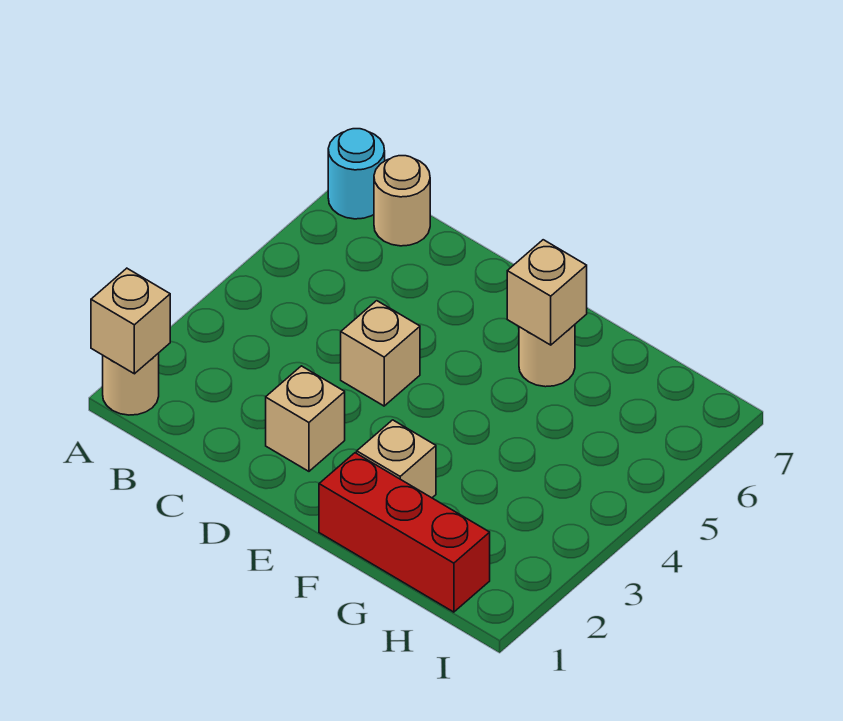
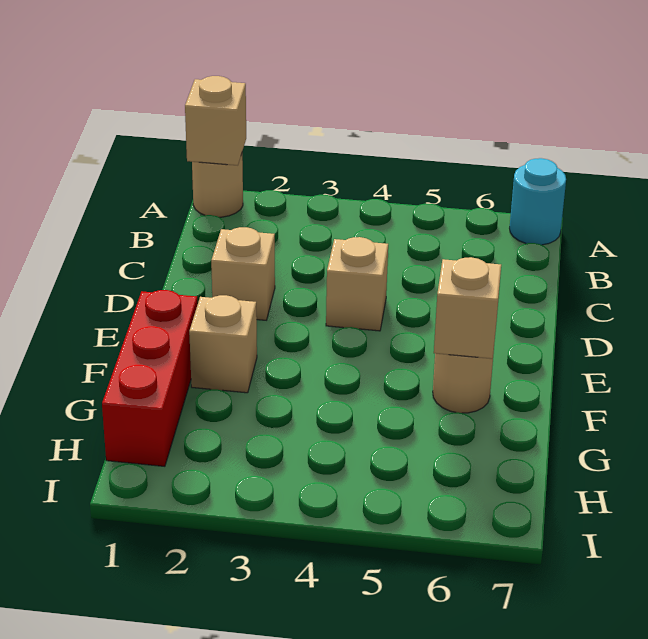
tan 1x1 round brick [374,156,430,246] -> none

